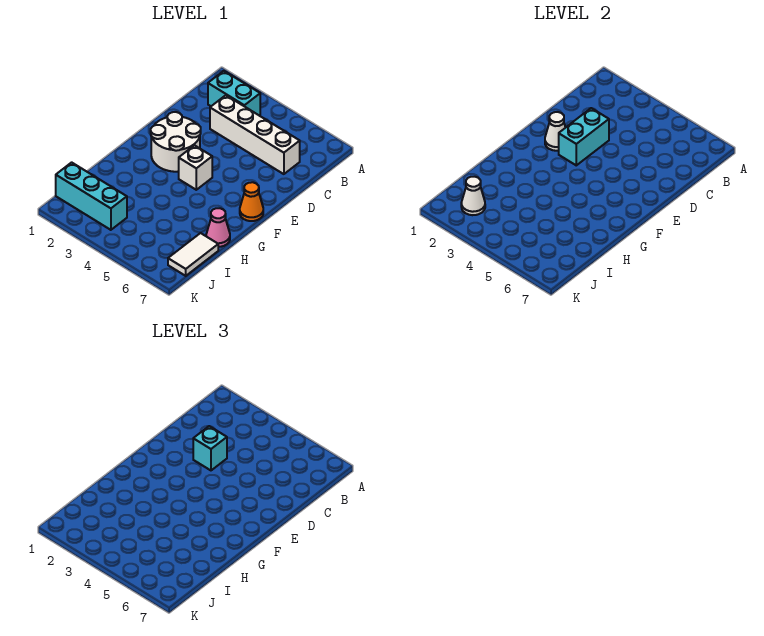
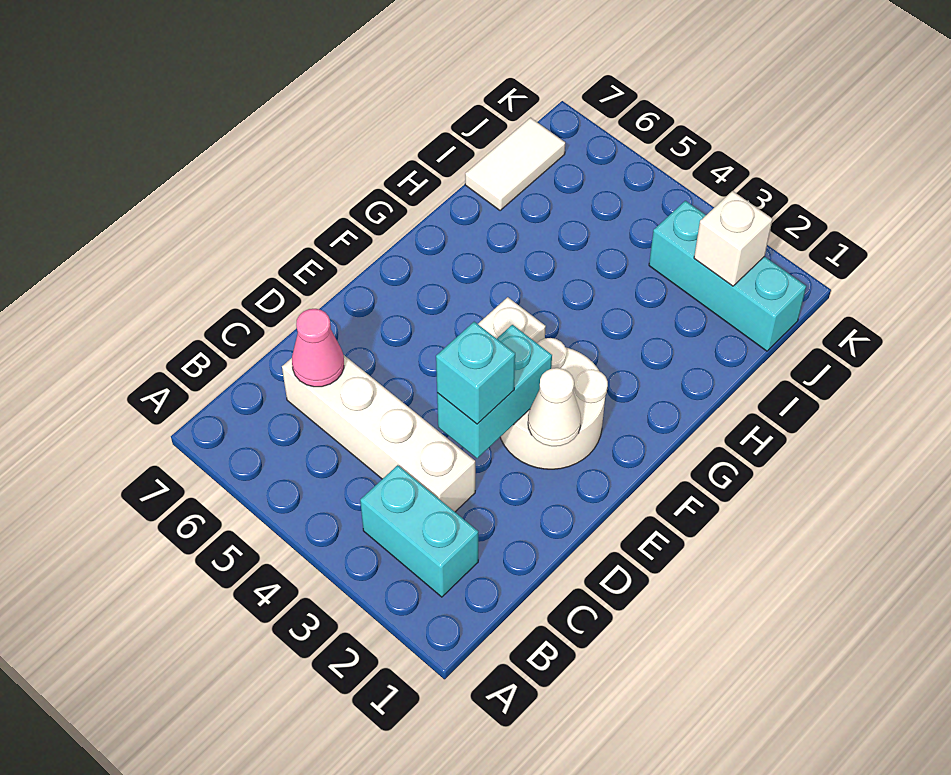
orange 1x1 cone [240,182,263,221] -> none
pink 1x1 cone [206,208,230,247] -> pink 1x1 cone moved to [292,309,344,387]
white 1x1 cone [461,177,485,215] -> white 1x1 brick [694,191,773,286]

